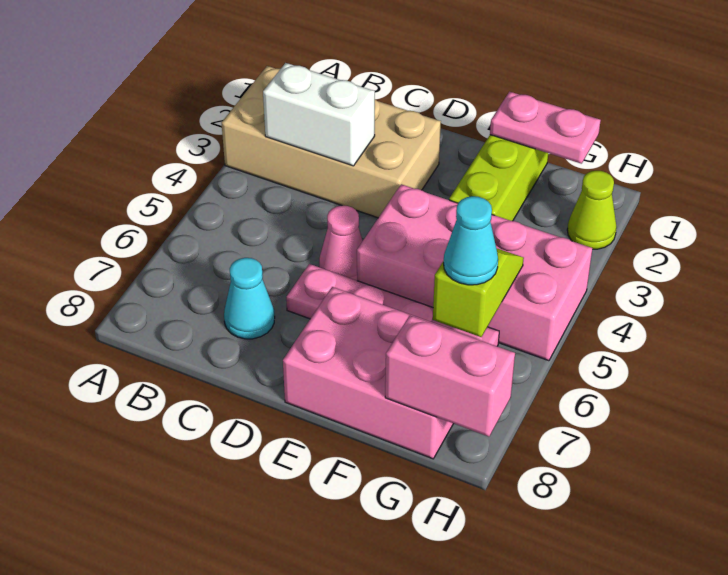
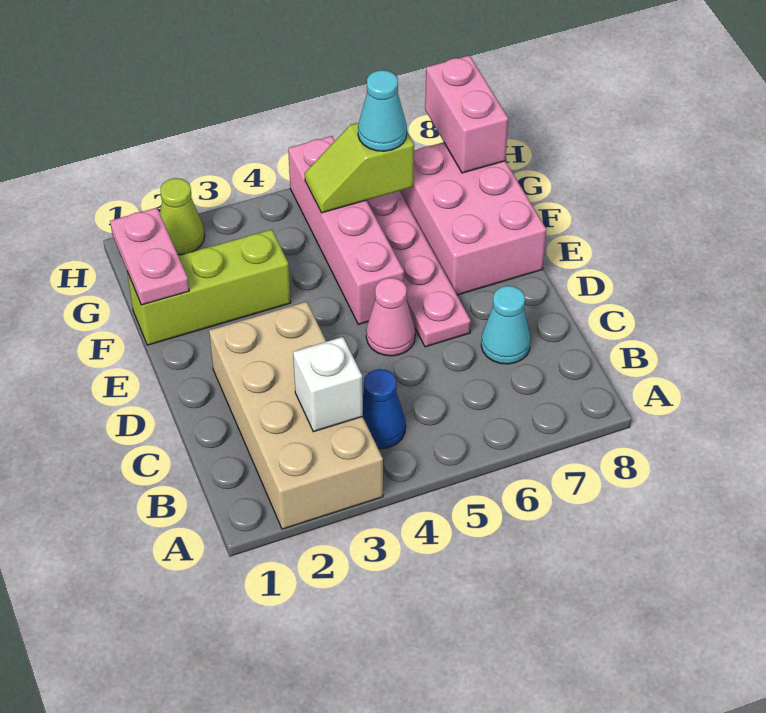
white 1x2 brick [263,63,375,166] -> white 1x1 brick [293,337,363,432]
none -> blue 1x1 cone [363,369,406,449]
pink 2x4 brick [357,184,592,361] -> pink 1x4 brick [288,136,404,324]

